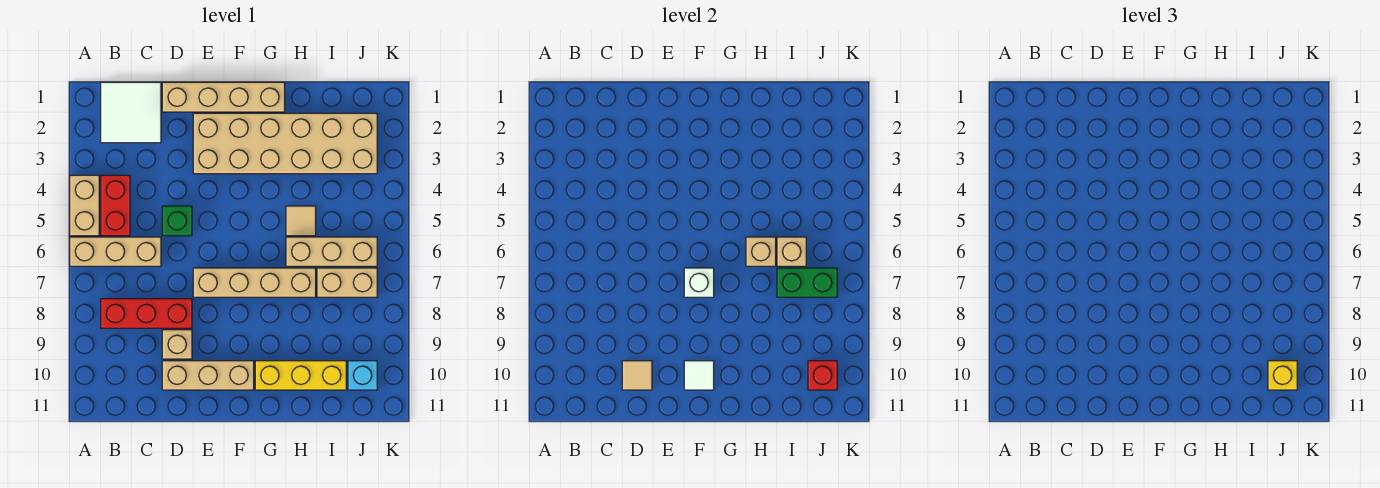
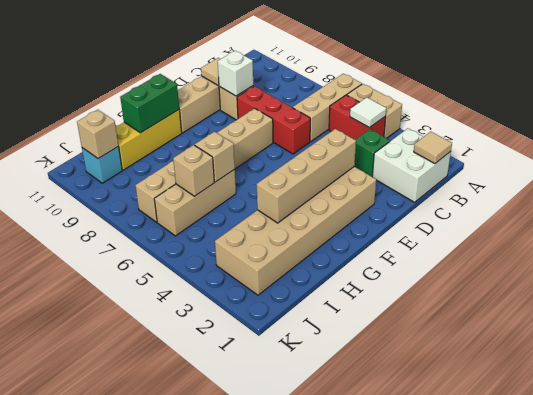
white 2x2 tile [101,82,161,143] -> white 2x2 brick [372,128,451,202]
red 1x3 brick [101,299,192,328] -> red 1x3 brick turned to [237,86,310,154]
tan 1x4 brick [162,82,285,112] -> tan 1x4 brick moved to [257,129,356,223]
green 1x1 brick [162,206,192,236] -> green 1x1 brick moved to [354,129,390,177]
white 1x1 brick [684,268,714,297] -> white 1x1 brick moved to [218,51,253,96]
white 1x1 tile [684,361,714,390] -> white 1x1 tile moved to [350,97,386,128]
tan 1x1 tile [286,206,316,236] -> tan 1x1 tile moved to [414,132,452,164]
green 1x2 brick [777,268,837,297] -> green 1x2 brick moved to [120,74,179,133]
red 1x1 brick [808,361,837,390] -> tan 1x1 brick [77,110,118,159]
yellow 1x1 brick [1268,361,1297,390] -> none

